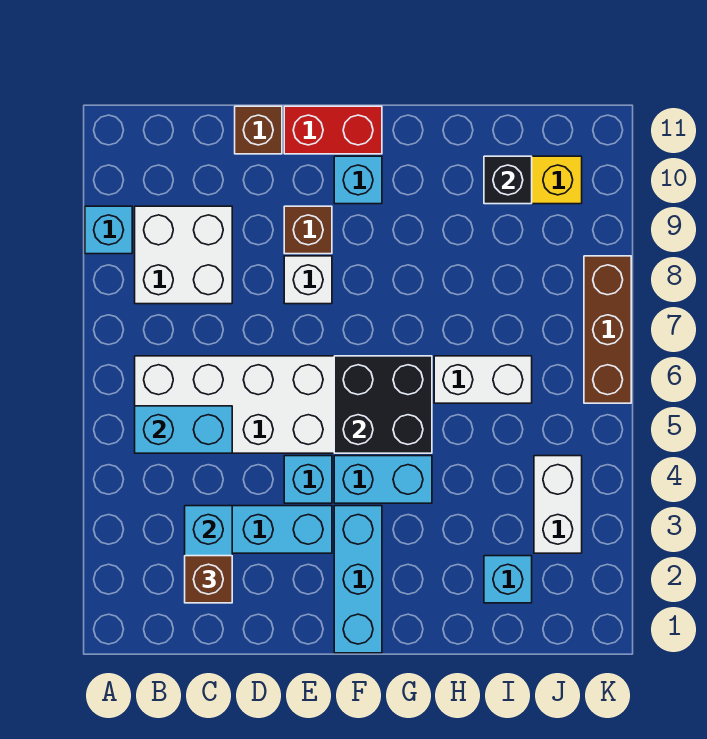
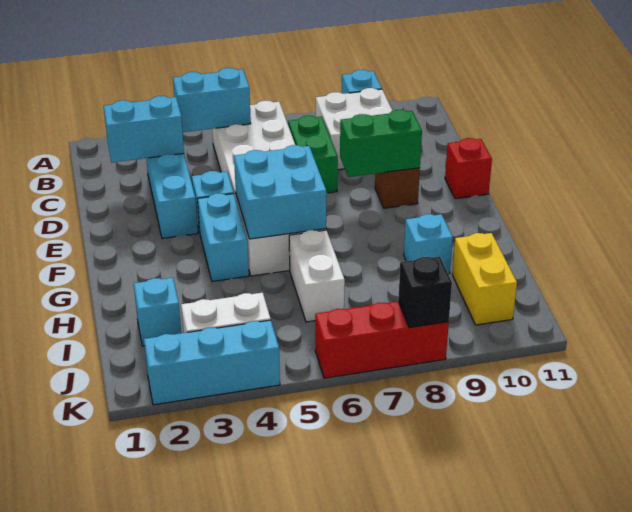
cyan 1x2 brick [135,406,232,453] -> cyan 1x2 brick turned to [173,68,251,132]
brown 1x1 brick [185,556,232,603] -> none
none -> green 1x2 brick [288,116,338,193]
brown 1x1 brick [235,106,282,154] -> none
white 1x1 brick [284,256,332,304] -> none
none -> green 1x2 brick [340,110,422,177]
red 1x2 brick [284,106,382,154] -> red 1x1 brick [445,138,492,199]
cyan 1x3 brick [334,506,382,653] -> cyan 1x3 brick moved to [144,320,280,405]
black 2x2 brick [334,356,432,453] -> cyan 2x2 brick [234,145,326,239]
cyan 1x1 brick [334,156,382,204] -> cyan 1x1 brick moved to [404,214,453,274]
black 1x1 brick [484,156,532,204] -> black 1x1 brick moved to [398,256,452,328]
brown 1x3 brick [584,256,631,403] -> red 1x3 brick [315,301,449,378]

